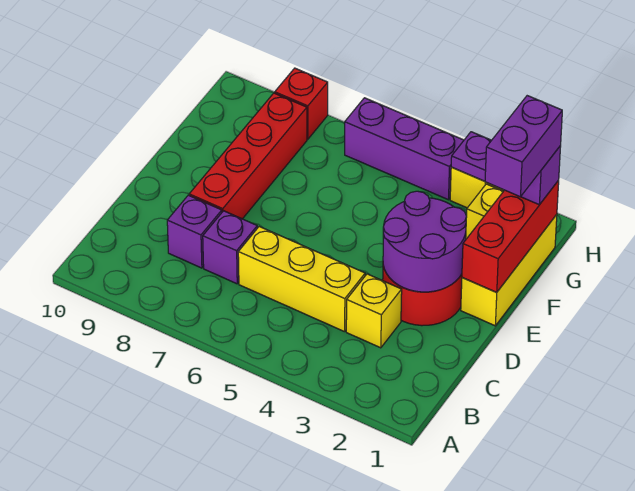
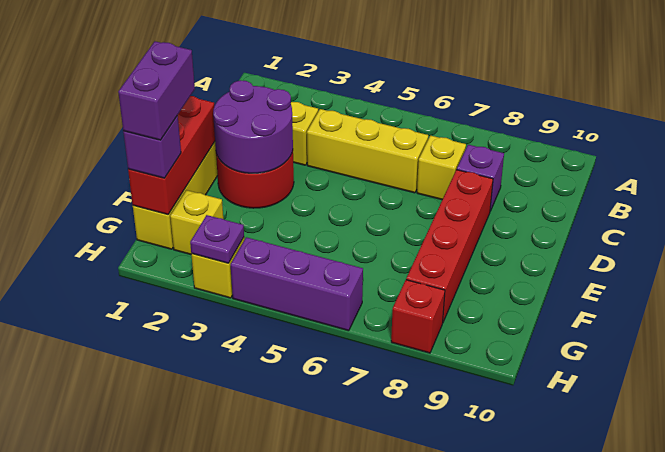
purple 1x1 brick [203,211,257,284] -> yellow 1x1 brick [417,136,466,200]

